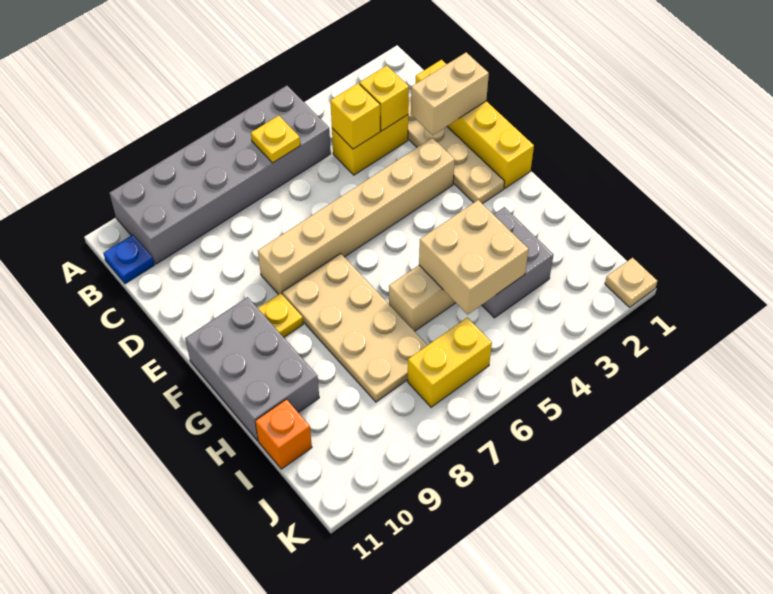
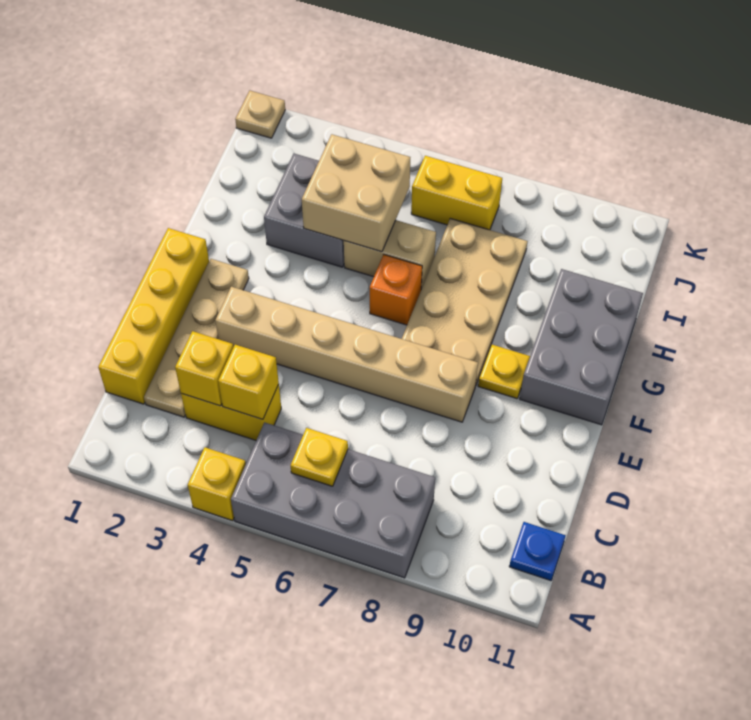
none -> yellow 1x1 brick [188,447,246,521]
grey 2x6 brick [110,86,331,264] -> grey 2x4 brick [231,422,435,578]
tan 1x2 brick [411,52,489,135] -> none
orange 1x1 brick [255,399,312,469] -> orange 1x1 brick moved to [370,255,422,325]

